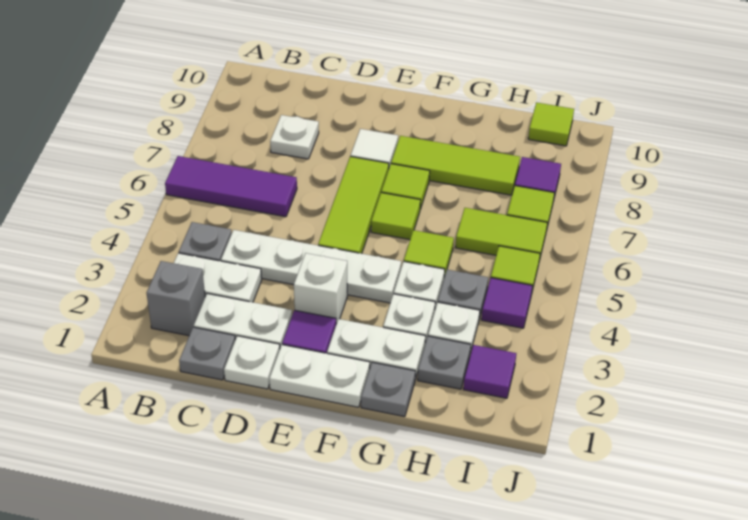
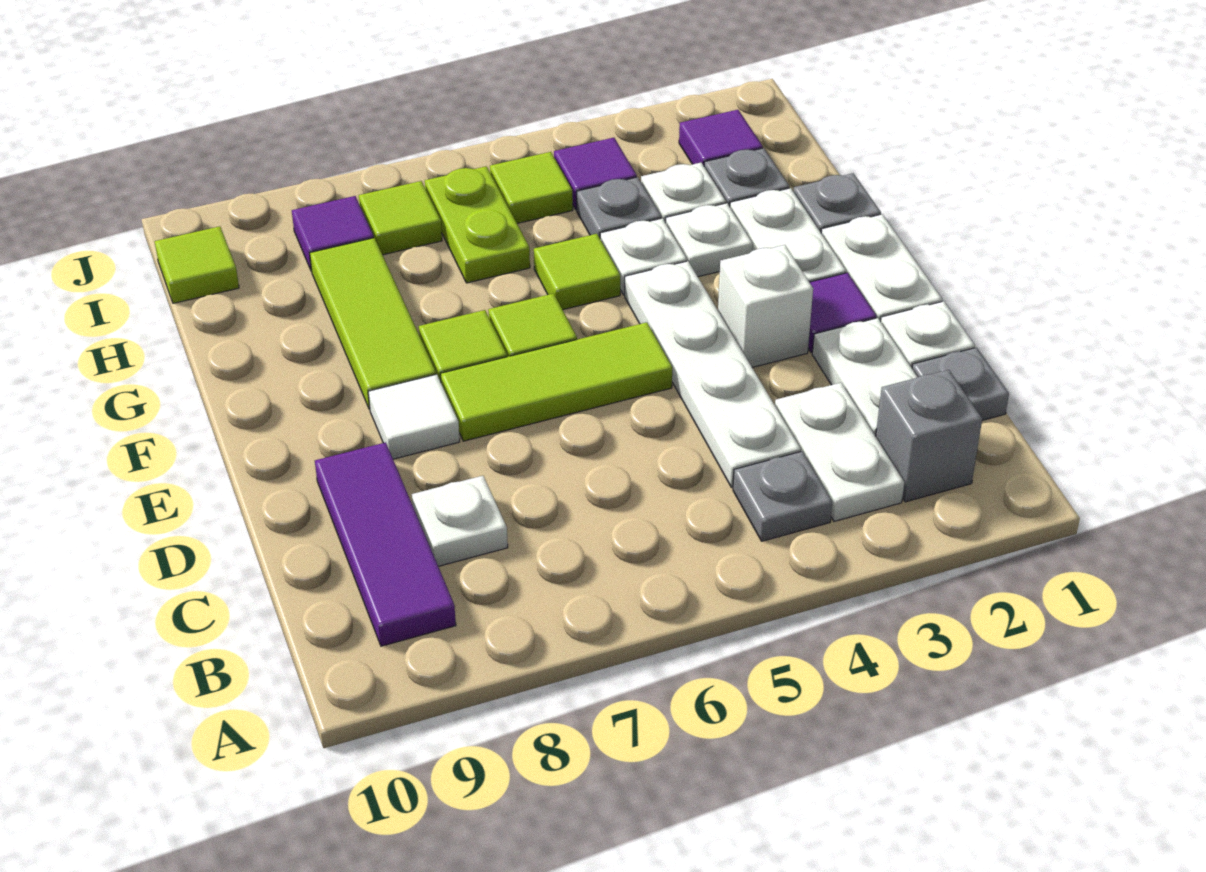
purple 1x3 tile [165,156,297,217] -> purple 1x3 tile moved to [315,442,456,646]
lime 1x2 tile [455,208,547,261] -> lime 1x2 plate [425,166,530,283]

